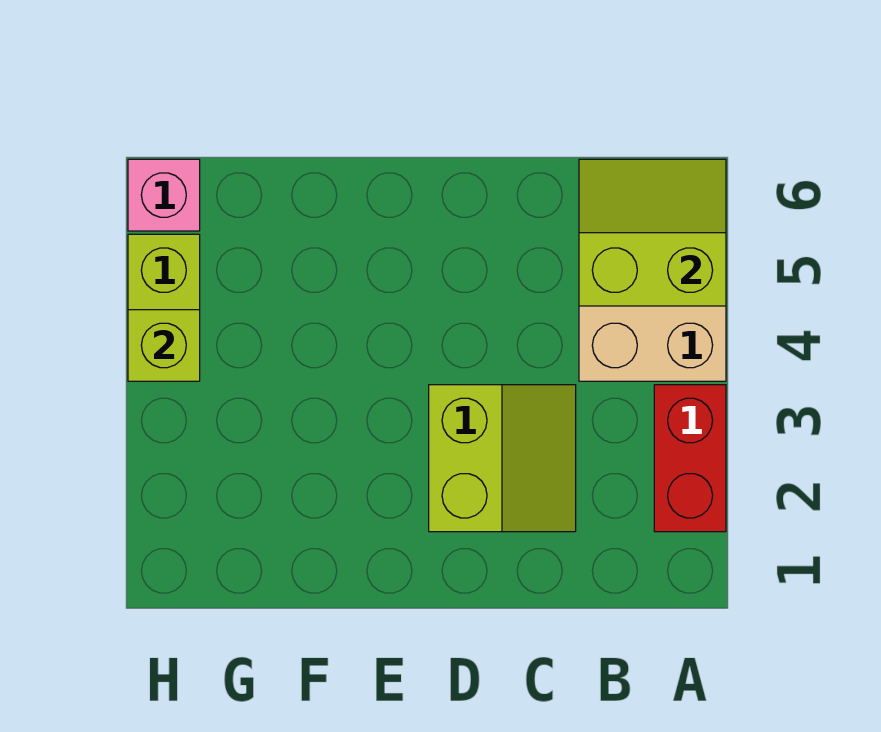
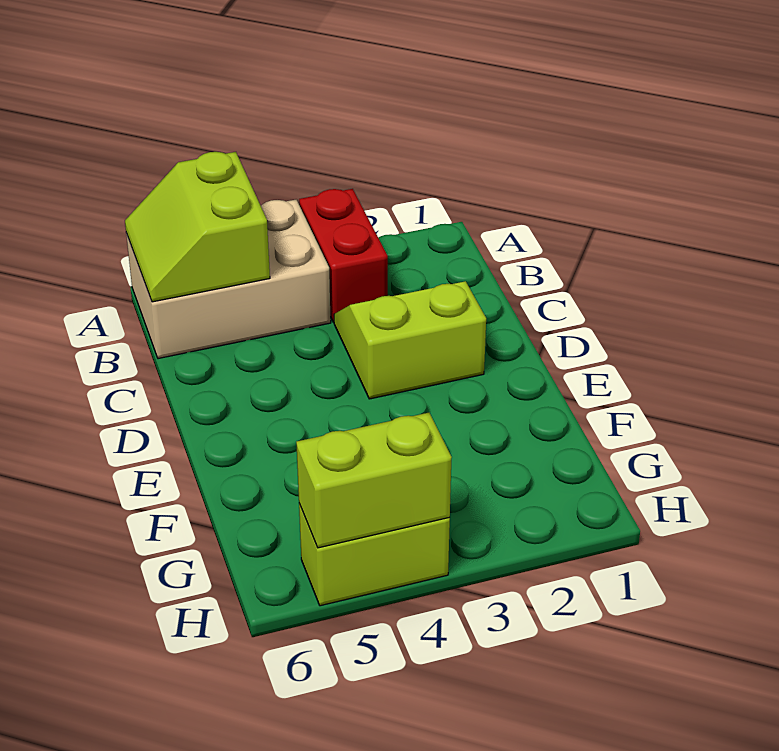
red 1x2 brick [654,385,726,532] -> red 1x2 brick turned to [299,189,388,323]
lime 1x1 brick [128,310,200,381] -> lime 1x2 brick [296,413,452,548]
pink 1x1 brick [128,159,200,231] -> none

